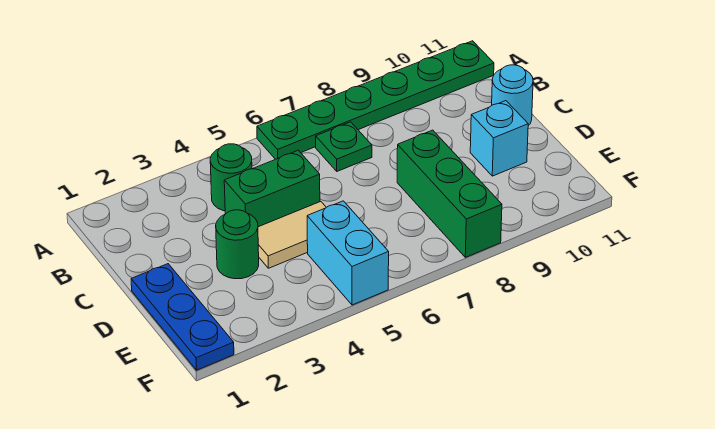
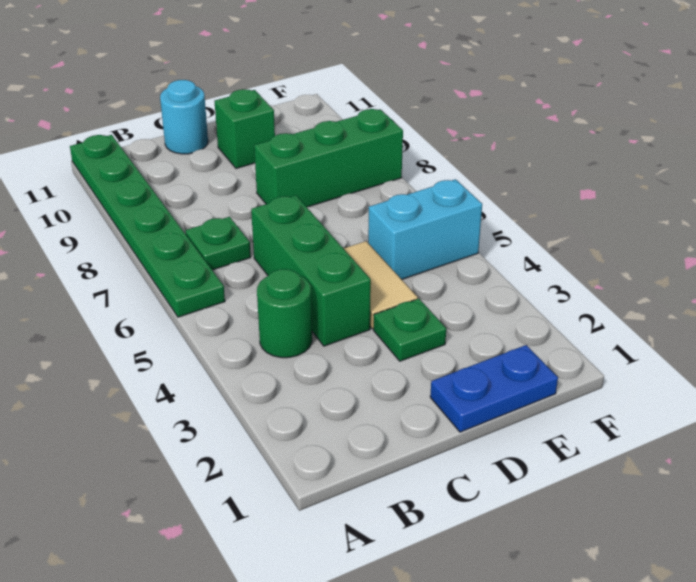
green 1x2 brick [224,150,320,227] -> green 1x3 brick [251,195,371,346]
blue 1x3 plate [131,264,234,370] -> blue 1x2 plate [430,345,558,432]
green 1x1 round brick [216,210,259,279] -> green 1x1 plate [374,299,446,361]
cyan 1x1 brick [470,101,528,176] -> green 1x1 brick [214,89,275,169]

